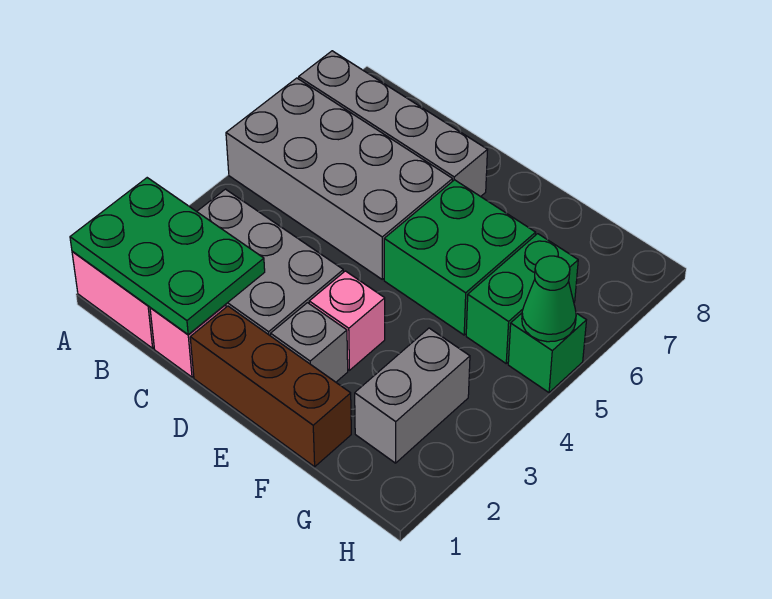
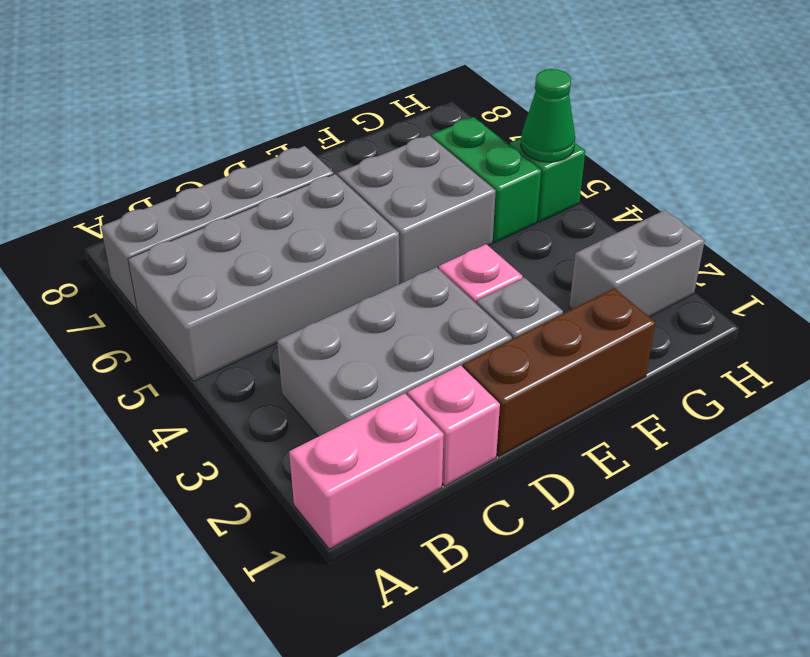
green 2x3 plate [70,178,265,335] -> none
green 2x2 brick [384,180,536,335] -> grey 2x2 brick [337,136,496,284]
grey 1x2 brick [355,328,470,463] -> grey 1x2 brick turned to [569,210,705,317]

